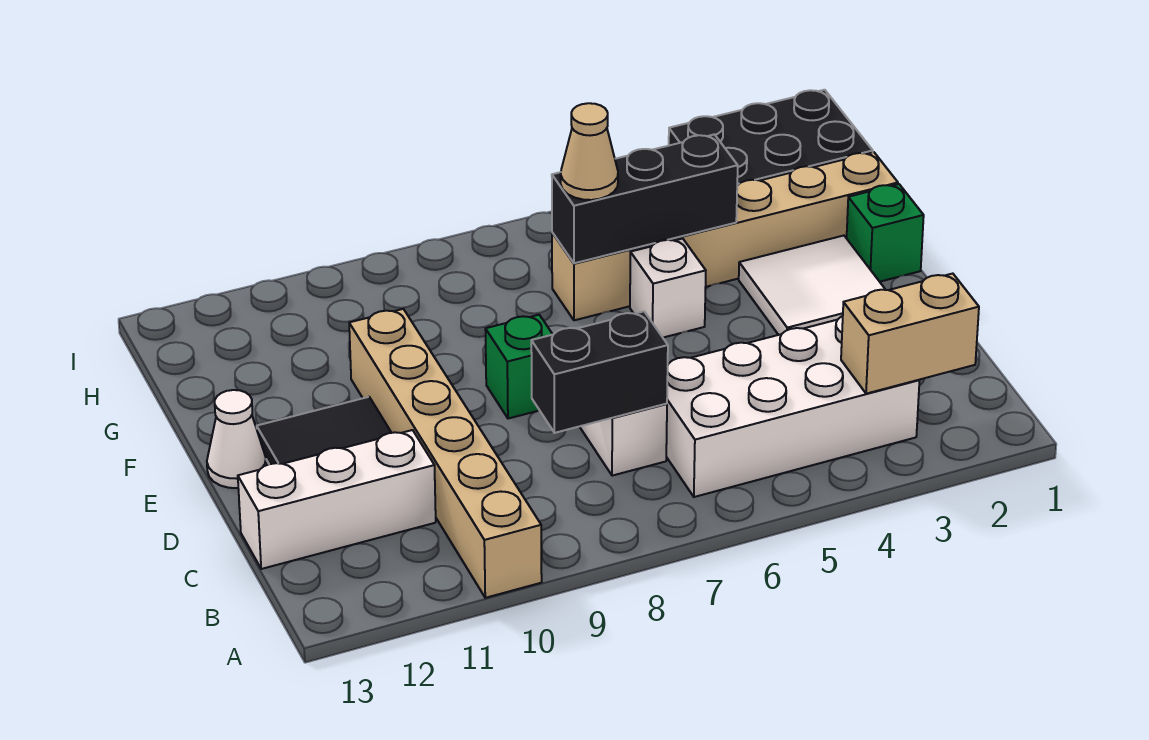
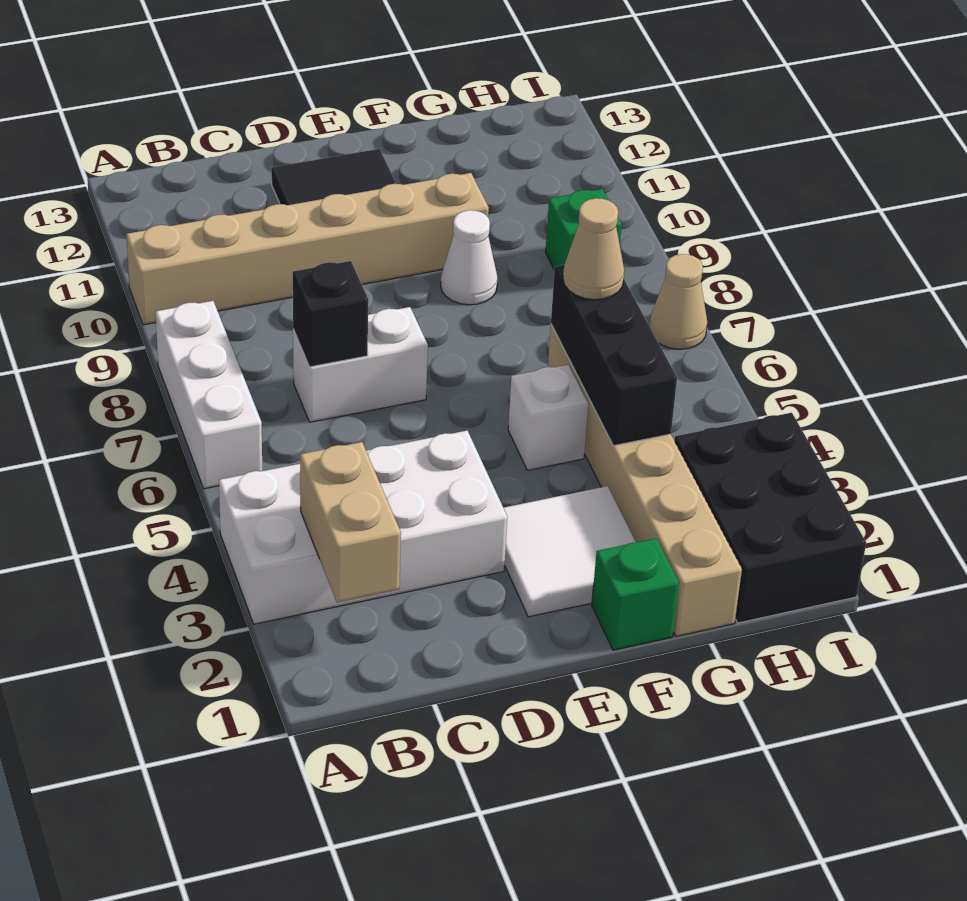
white 2x4 brick [666,316,919,497] -> white 2x4 brick turned to [219,431,507,624]
black 1x2 brick [531,311,668,433] -> black 1x1 brick [293,261,368,367]
white 1x3 brick [238,430,436,569] -> white 1x3 brick moved to [156,301,262,489]
green 1x1 brick [485,315,553,419] -> green 1x1 brick moved to [545,189,622,270]
white 1x1 cone [207,390,266,488] -> white 1x1 cone moved to [441,210,498,305]
none -> tan 1x1 cone [650,254,707,349]

